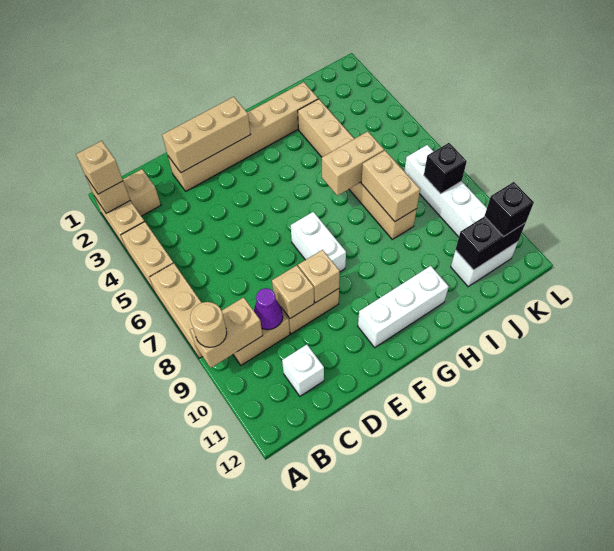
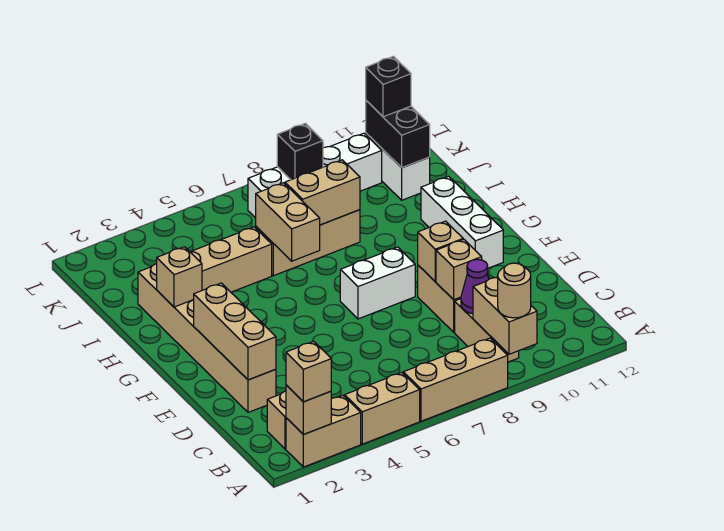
white 1x1 brick [282,345,324,396] -> none
none -> tan 1x1 brick [157,247,202,307]

